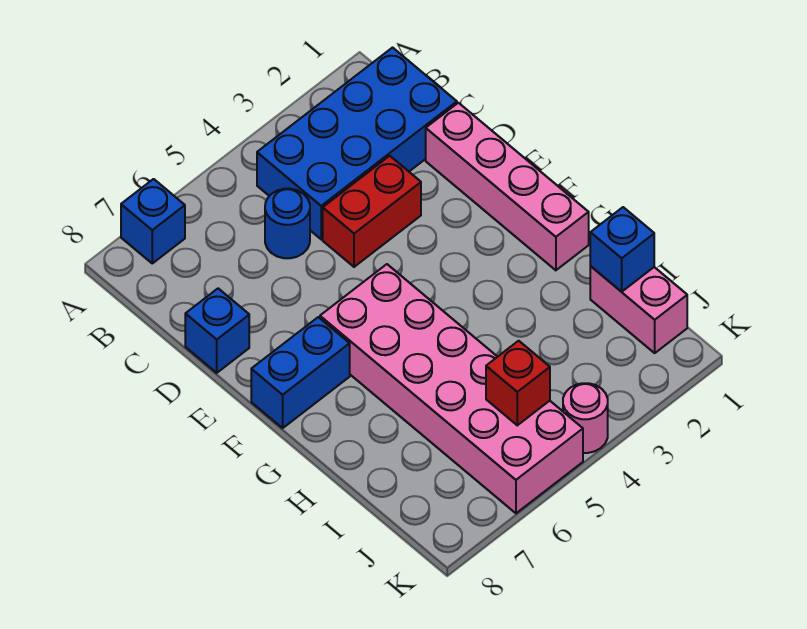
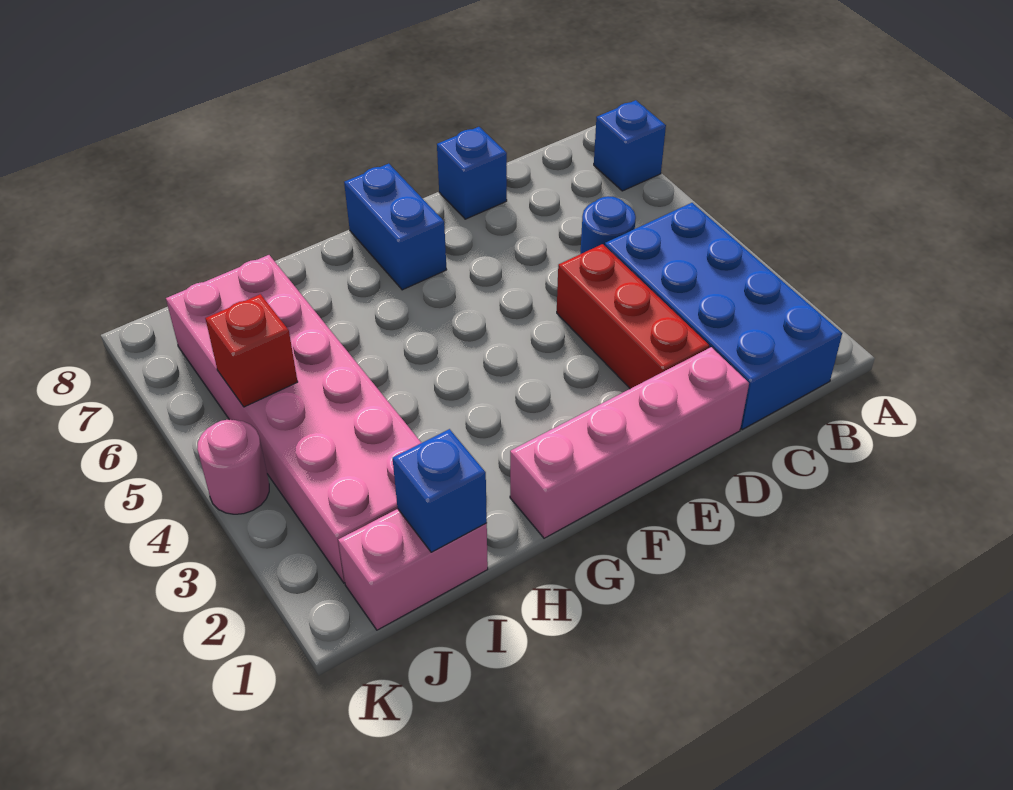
red 1x2 brick [323,156,421,267] -> red 1x3 brick [557,244,709,389]
pink 2x6 brick [320,264,583,513] -> pink 2x6 brick turned to [166,255,421,583]

